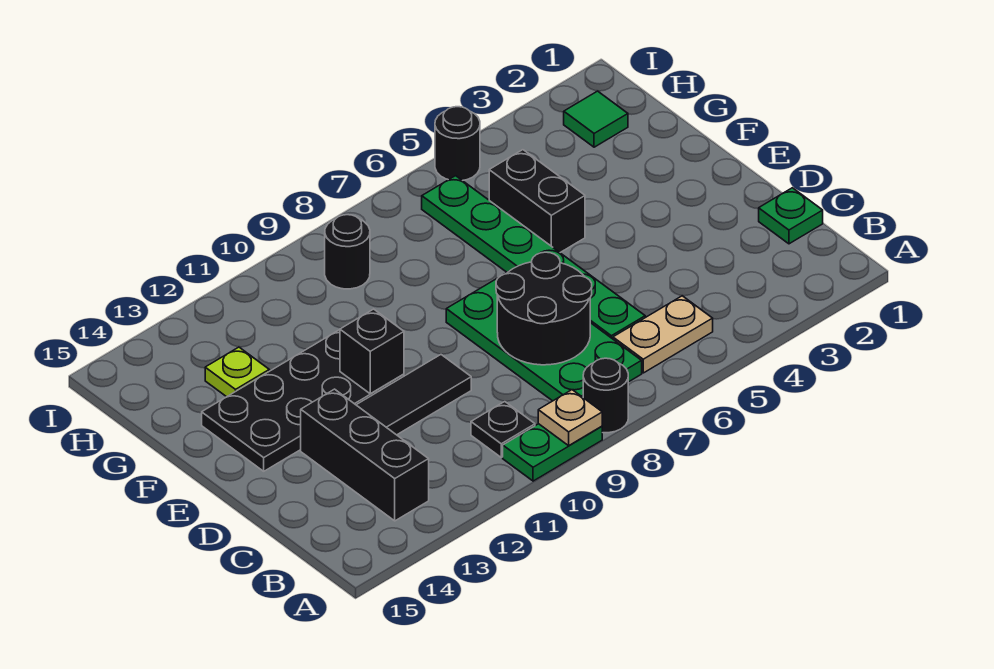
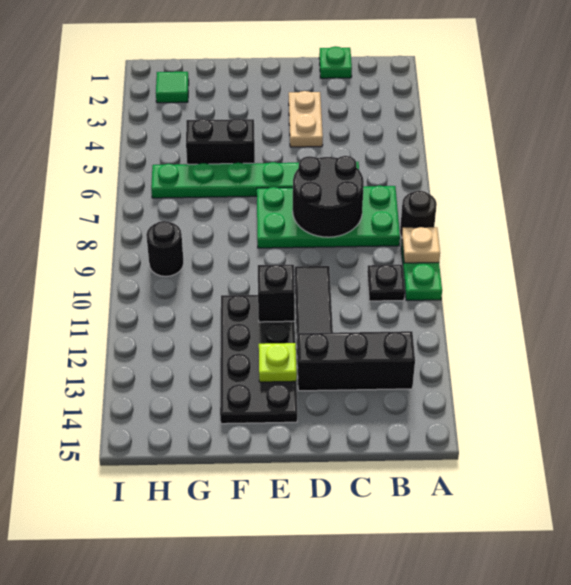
tan 1x2 plate [613,296,713,373] -> tan 1x2 plate moved to [289,91,323,147]
lime 1x1 plate [205,347,269,397] -> lime 1x1 plate moved to [259,343,297,382]
black 1x1 round brick [435,107,480,181] -> none

